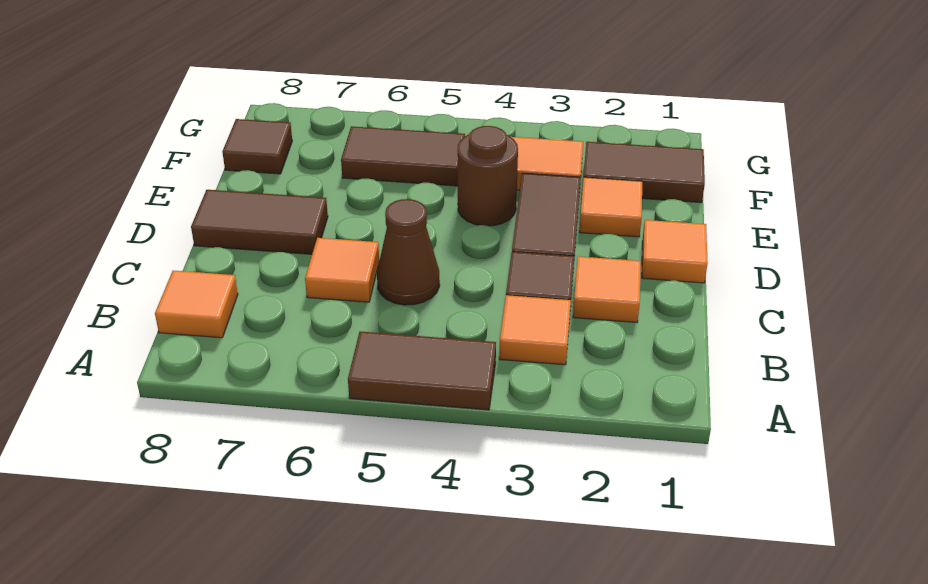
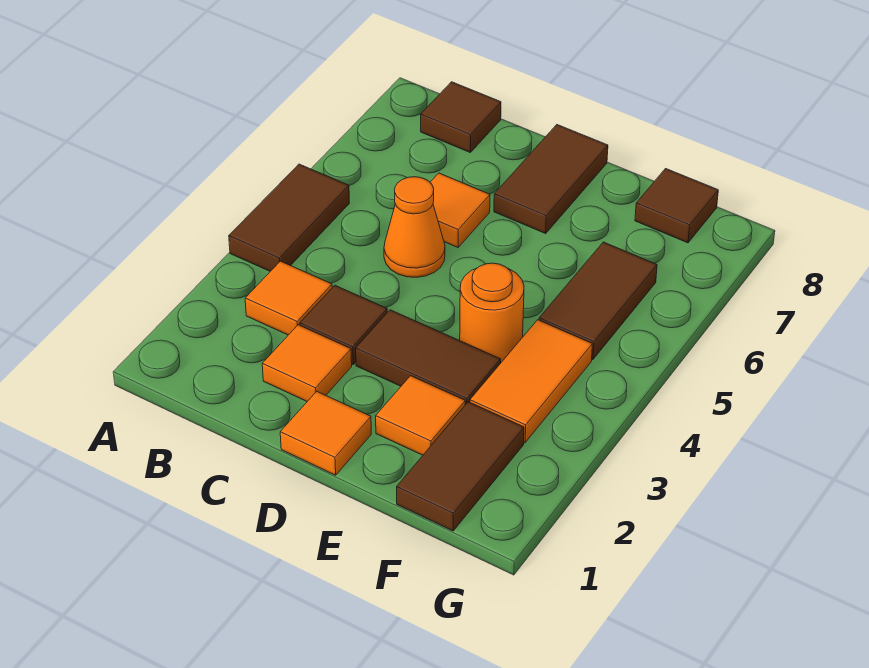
orange 1x1 tile [155,271,238,338] -> brown 1x1 tile [421,82,501,152]
brown 1x1 cone [377,199,440,305] -> orange 1x1 cone [384,177,445,277]
brown 1x1 round brick [458,126,518,226] -> orange 1x1 round brick [460,263,524,362]

